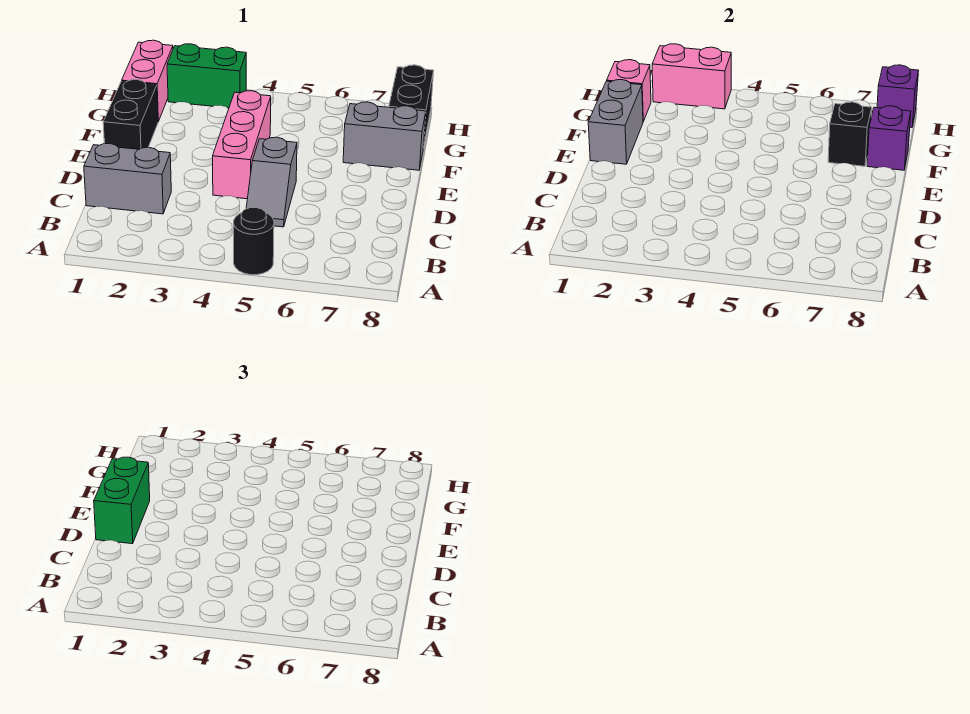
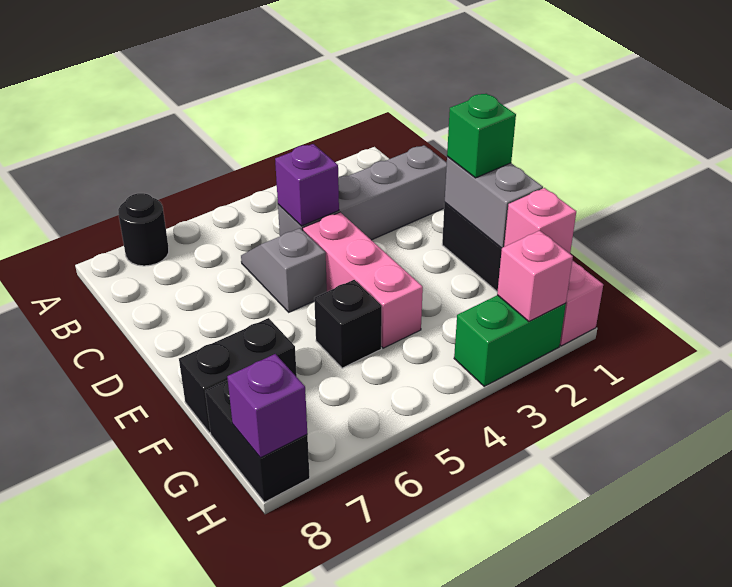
black 1x1 round brick [234,208,274,275] -> black 1x1 round brick moved to [118,193,169,266]
grey 1x2 brick [84,143,171,214] -> grey 1x4 brick [278,145,447,240]
green 1x2 brick [94,457,150,544] -> green 1x1 brick [447,94,516,178]
grey 1x2 brick [343,102,426,170] -> black 1x2 brick [179,318,297,433]
black 1x1 brick [828,102,872,166] -> black 1x1 brick moved to [314,280,382,368]
purple 1x1 brick [867,106,911,170] -> purple 1x1 brick moved to [275,144,339,226]
pink 1x2 brick [652,44,731,109] -> pink 1x1 brick [497,231,573,322]

